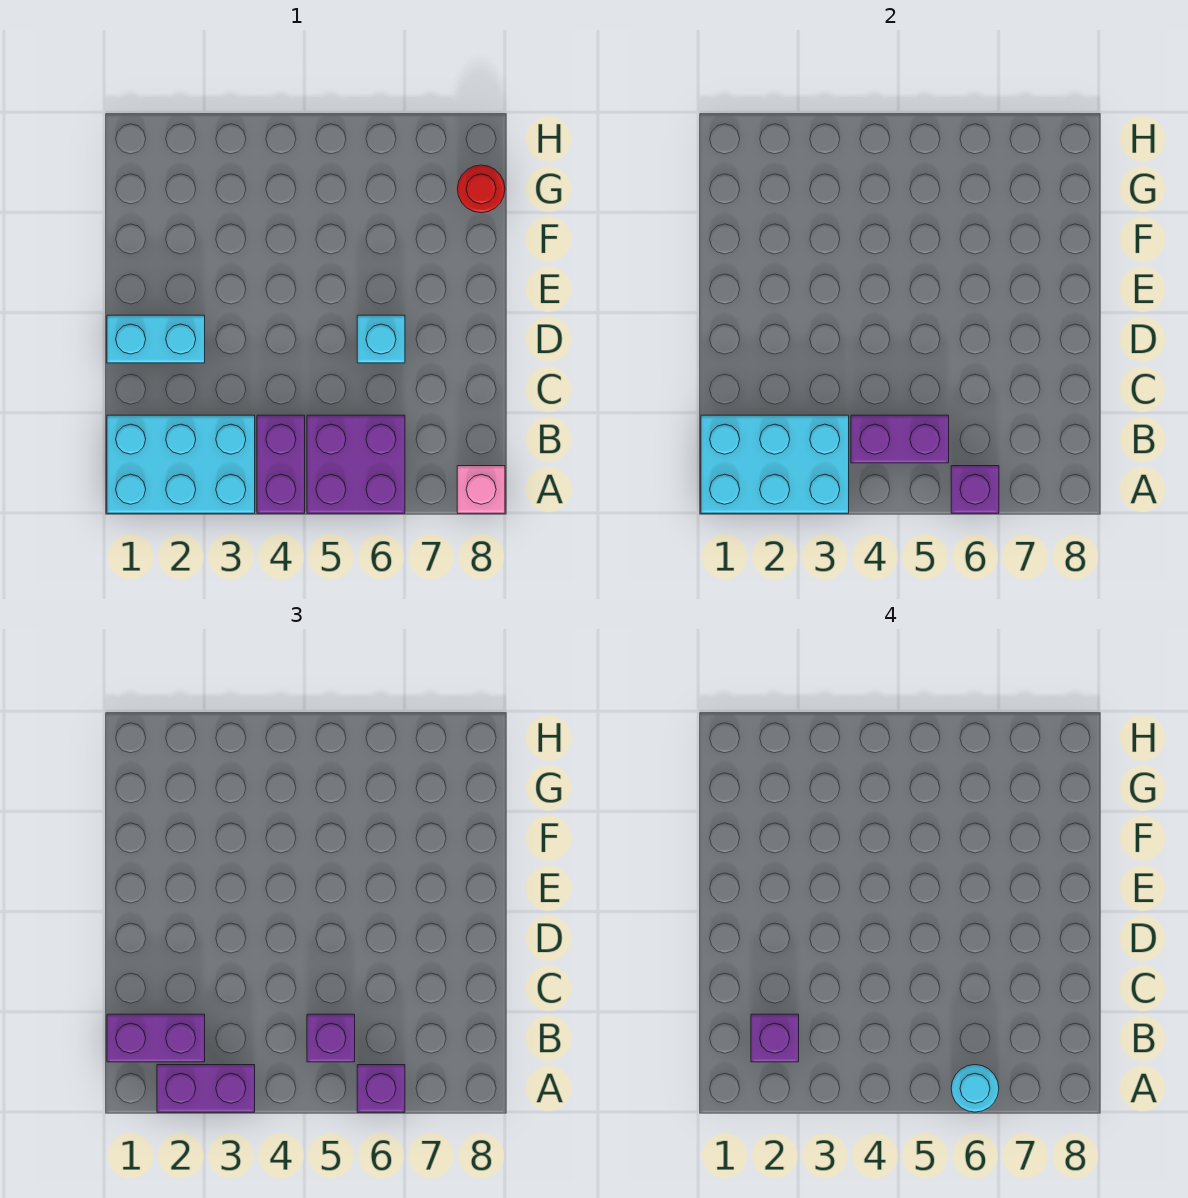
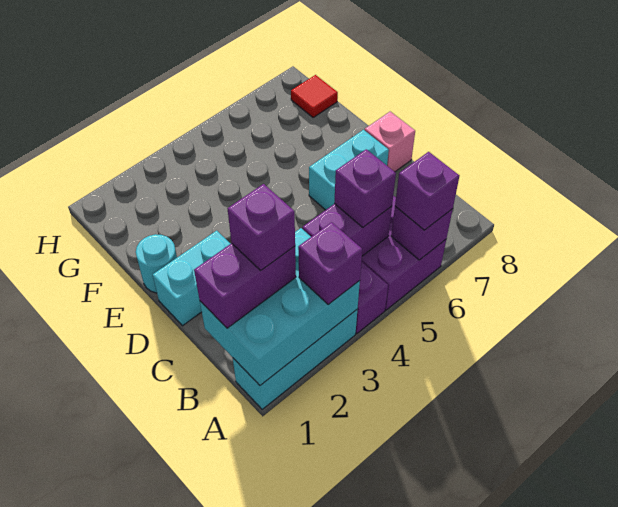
cyan 2x3 brick [107,415,255,513] -> cyan 1x3 brick [233,310,357,409]
purple 1x2 brick [157,1065,255,1112] -> purple 1x1 brick [298,222,362,305]
cyan 1x1 round brick [951,1065,999,1112] -> cyan 1x1 round brick moved to [136,234,177,293]
pink 1x1 brick [457,466,505,513] -> pink 1x1 brick moved to [365,112,415,172]
cyan 1x1 brick [357,315,405,363] -> cyan 1x2 brick [309,130,389,210]
red 1x1 round brick [457,165,505,213] -> red 1x1 tile [291,75,338,118]

